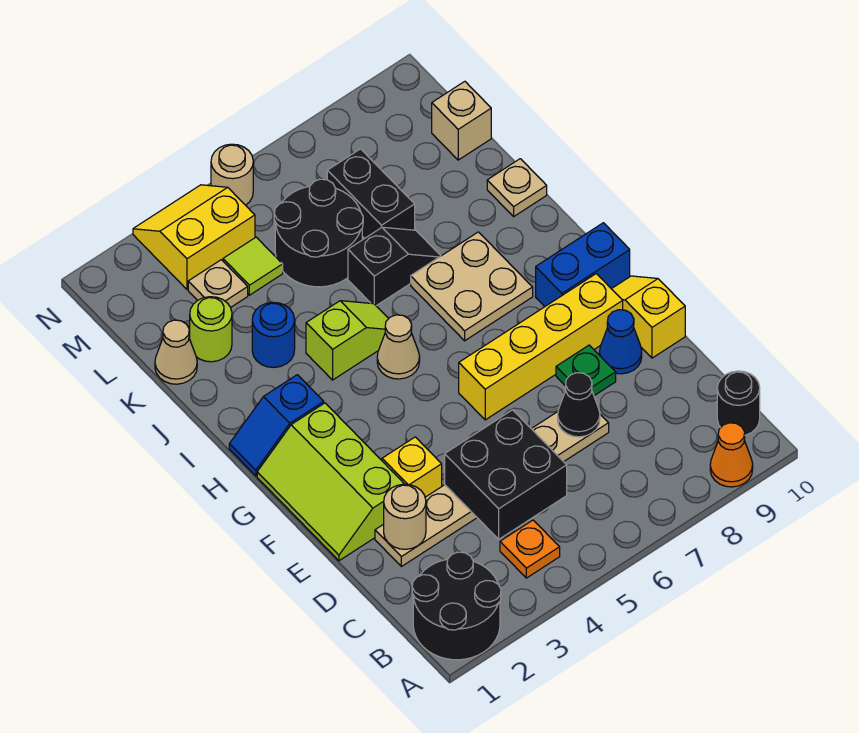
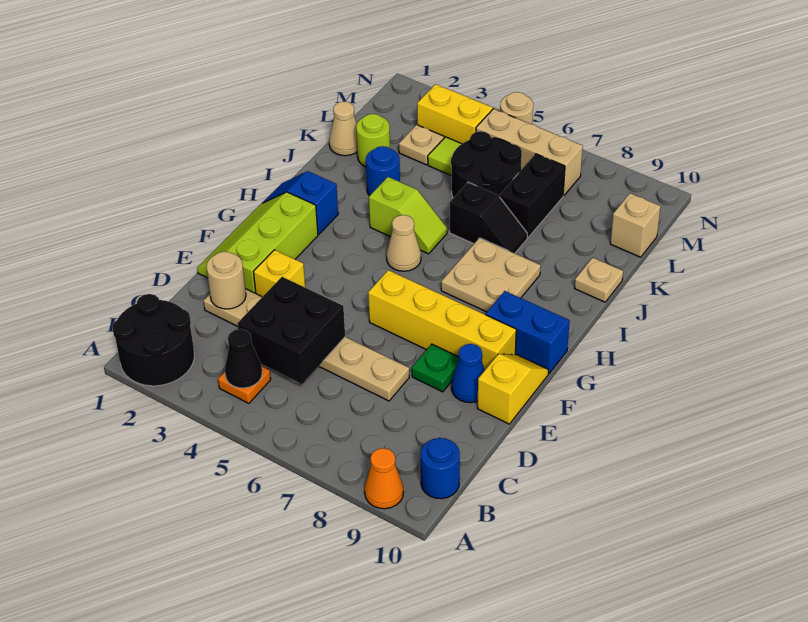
black 1x1 round brick [717,371,760,435] -> blue 1x1 round brick [421,438,460,499]
black 1x1 cone [558,373,600,437] -> black 1x1 cone moved to [225,329,262,388]
none -> tan 1x3 brick [476,109,583,196]

